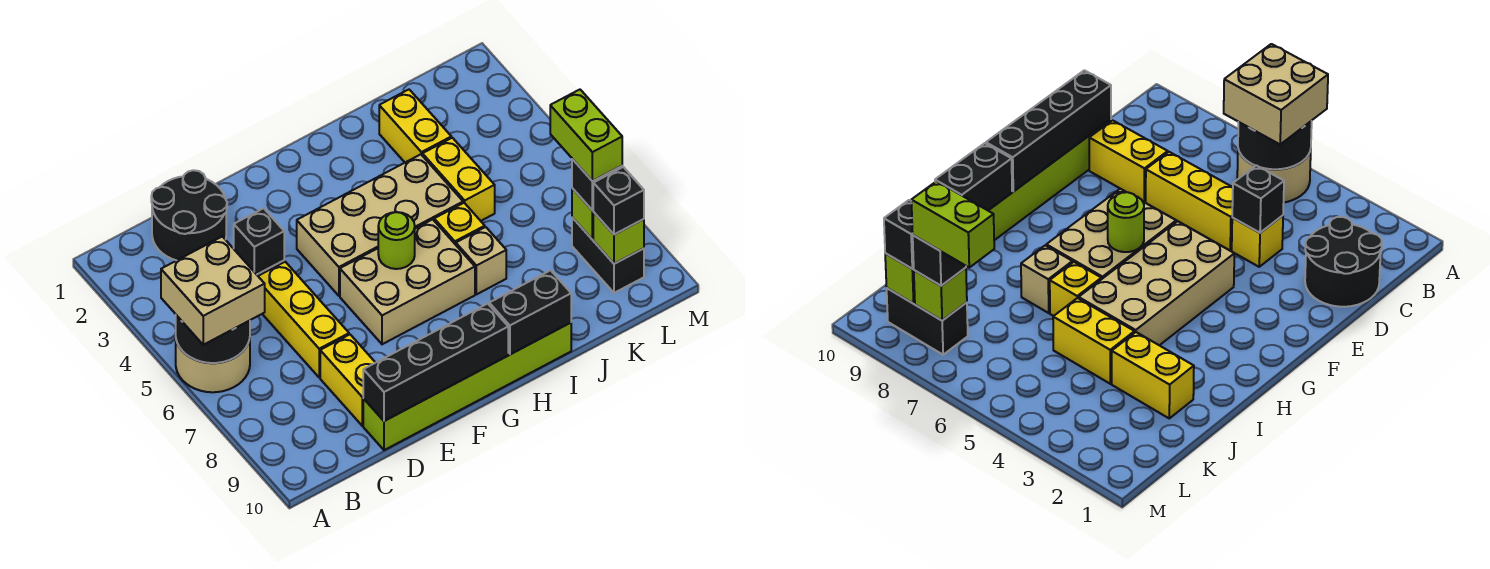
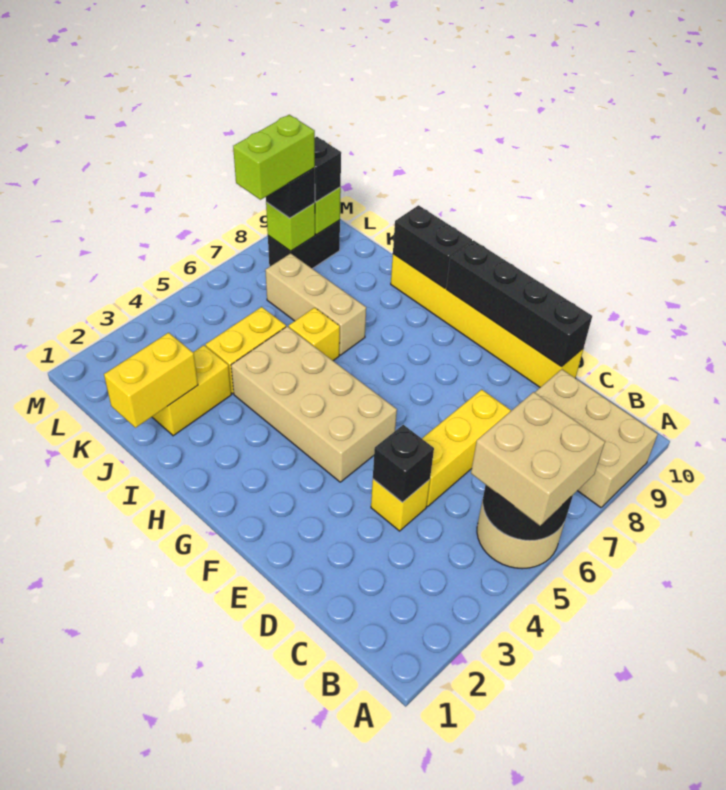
black 2x2 round brick [151,170,227,260] -> none
yellow 1x2 brick [320,335,375,426] -> yellow 1x2 brick moved to [104,333,198,428]
lime 1x6 brick [363,323,571,450] -> yellow 1x6 brick [391,254,584,387]
tan 2x3 brick [340,219,475,344] -> tan 2x3 brick moved to [535,369,658,508]
lime 1x1 round brick [378,212,415,269] -> none
tan 1x1 brick [456,227,506,294] -> tan 1x3 brick [265,253,366,355]

